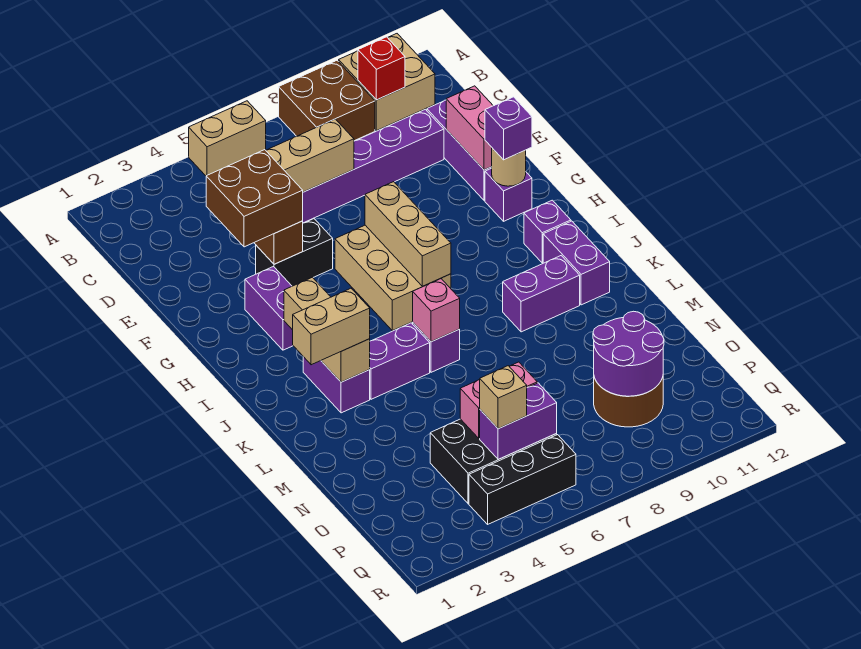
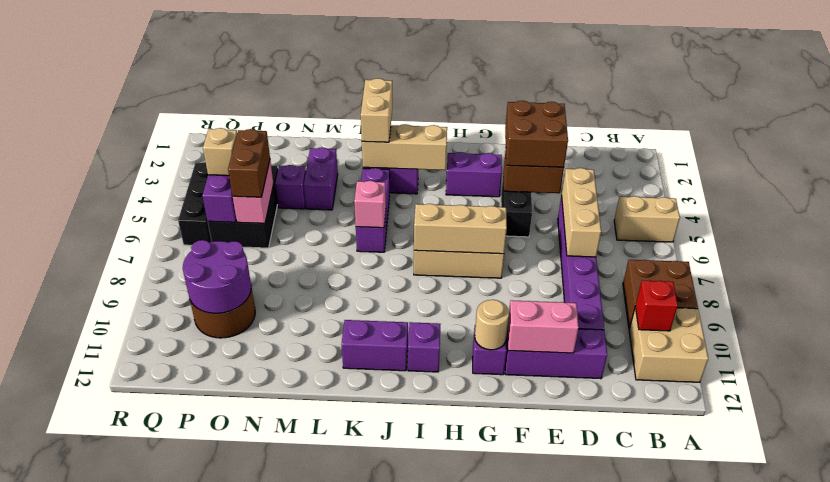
tan 1x2 brick [189,101,266,176] -> tan 1x2 brick turned to [614,196,680,242]
purple 1x1 brick [485,97,532,160] -> purple 1x1 brick moved to [275,165,306,209]
purple 1x2 brick [503,256,580,332] -> purple 1x2 brick moved to [304,147,338,210]
none -> brown 1x2 brick [228,129,270,197]

